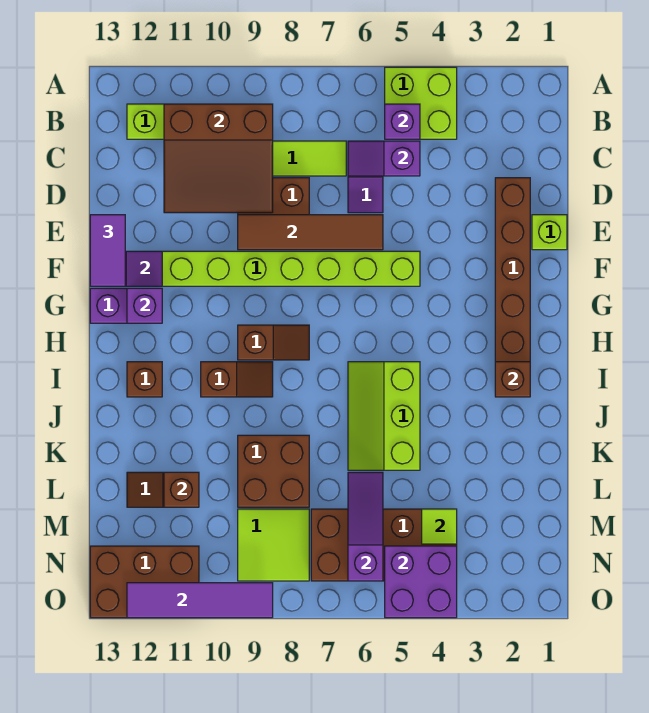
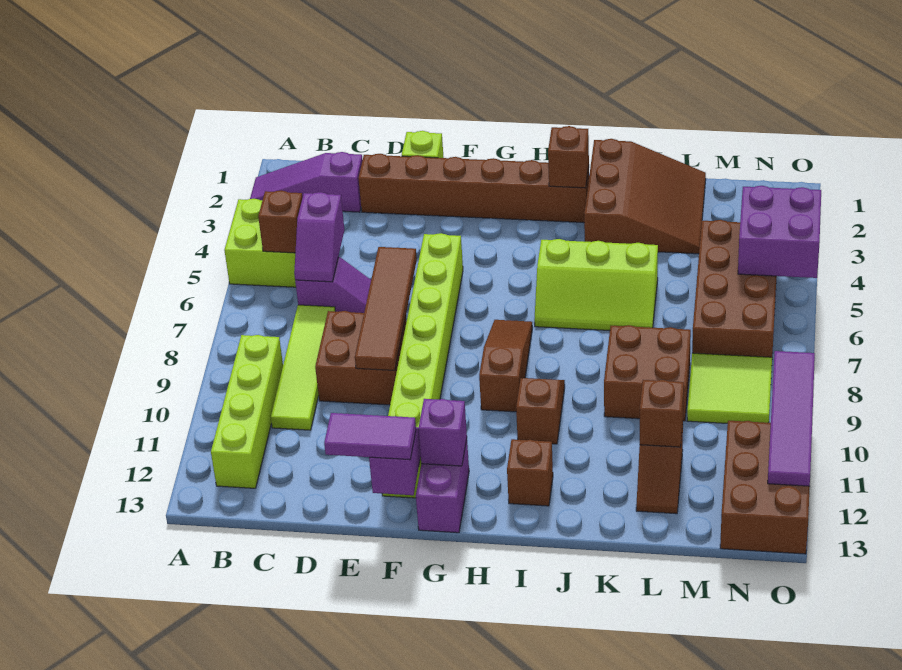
purple 1x1 brick [385,104,420,139] -> brown 1x1 brick [258,190,302,253]
brown 3x3 slope [164,104,273,213] -> brown 3x3 slope moved to [584,139,706,254]
brown 1x2 slope [238,325,309,360] -> brown 1x3 slope [479,320,533,412]
purple 1x3 slope [348,472,383,581] -> purple 1x3 slope moved to [250,152,362,212]
lime 1x1 tile [422,509,457,544] -> none

